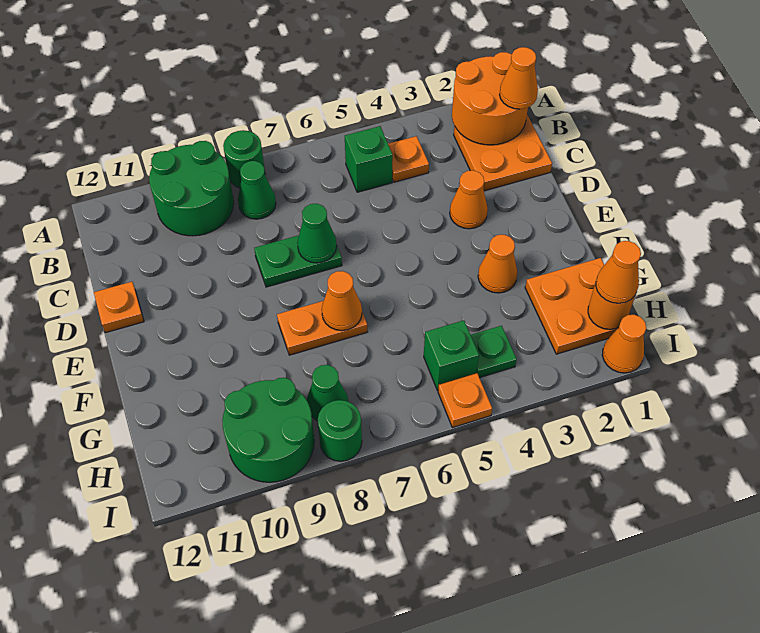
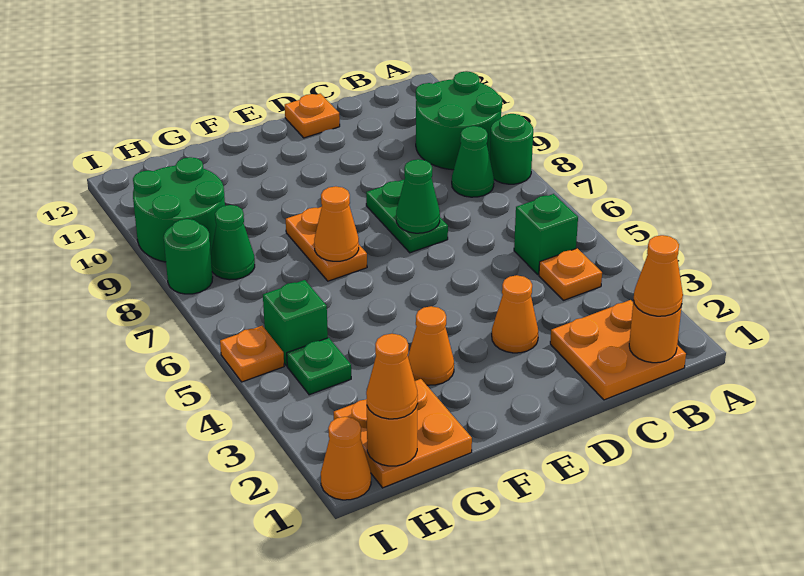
orange 2x2 round brick [452,52,528,145] -> orange 1x1 round brick [629,300,682,363]

